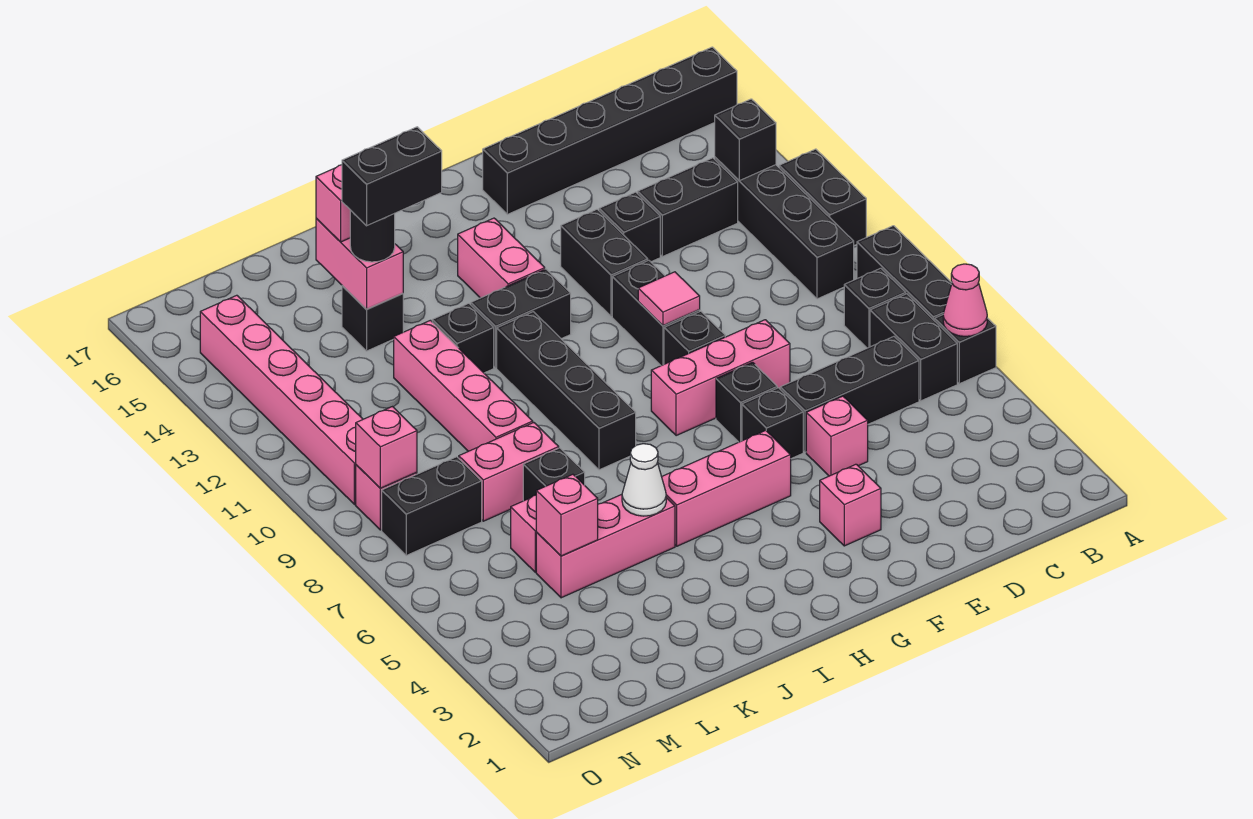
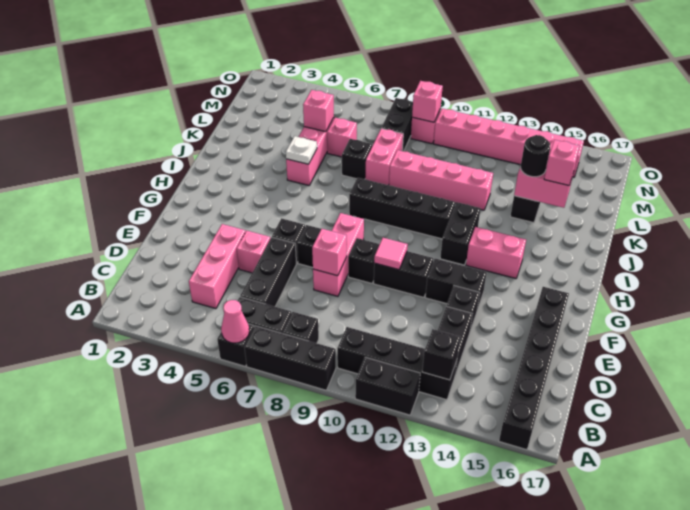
pink 1x1 brick [820,464,881,546] -> pink 1x1 brick moved to [312,229,347,276]
pink 1x3 brick [662,430,791,546] -> pink 1x3 brick moved to [189,224,245,309]
white 1x1 cone [622,444,666,516] -> white 1x1 plate [286,136,317,164]
black 1x1 brick [432,303,494,373] -> none
black 1x2 brick [342,127,442,226] -> none

